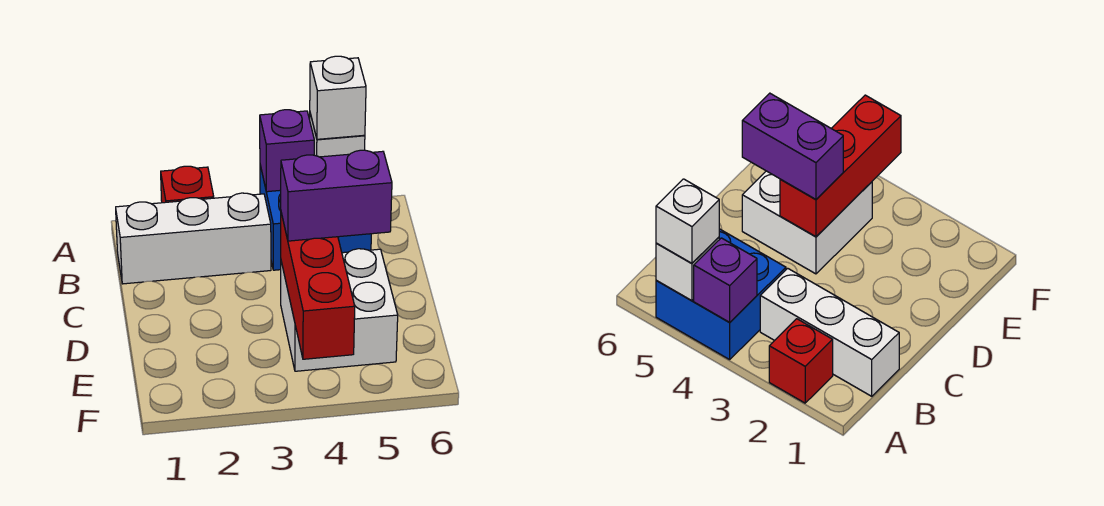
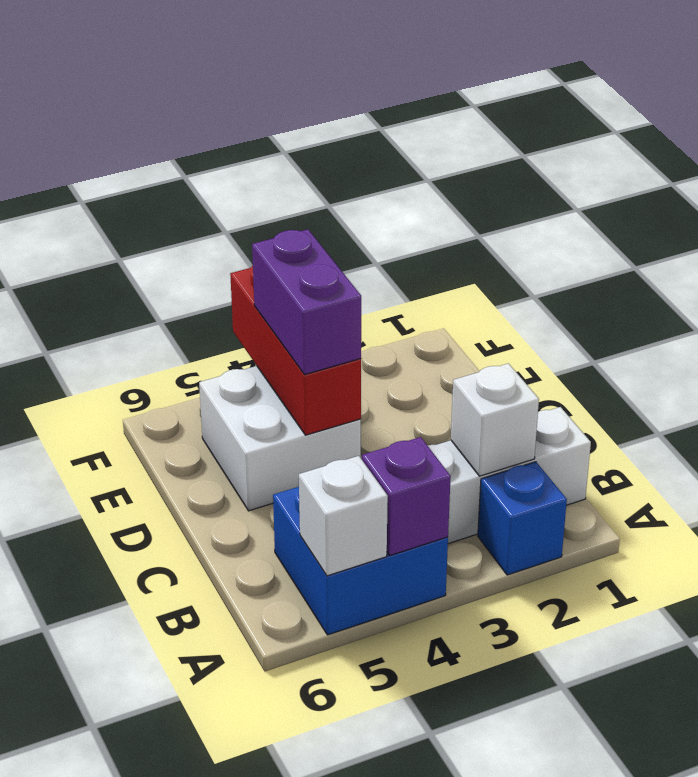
red 1x1 brick [161,166,214,203] -> blue 1x1 brick [478,462,567,575]
white 1x1 brick [310,56,366,139] -> white 1x1 brick moved to [451,363,539,476]
purple 1x2 brick [281,150,392,241] -> purple 1x2 brick turned to [252,229,361,375]

